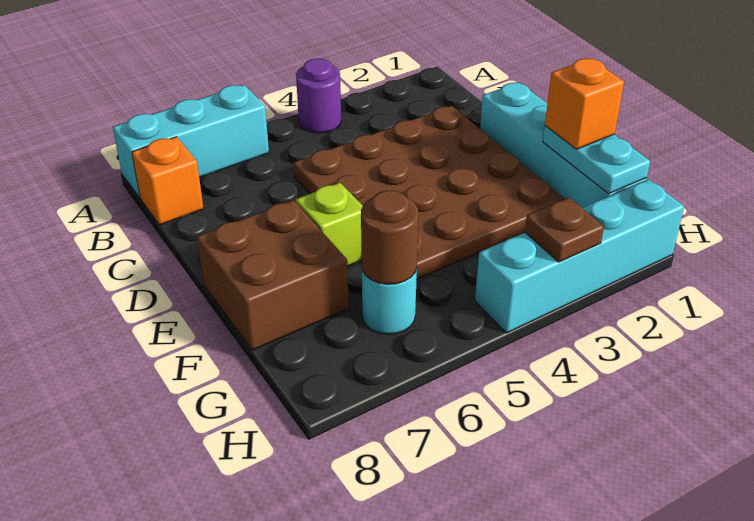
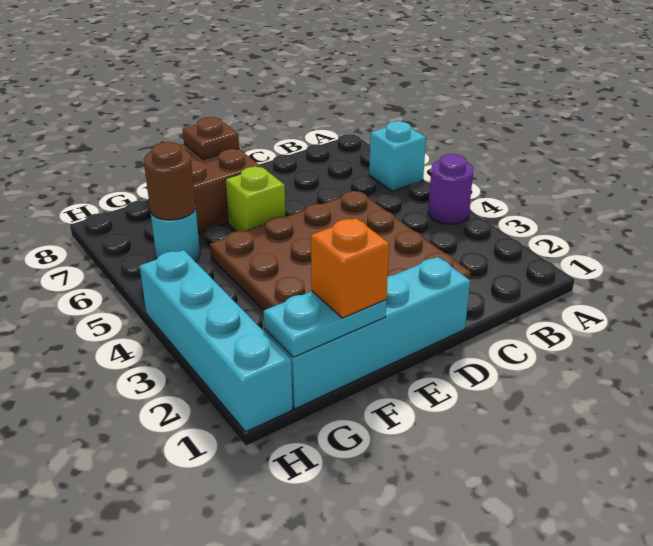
cyan 1x3 brick [113,85,269,198] -> cyan 1x1 brick [369,121,426,191]
orange 1x1 brick [132,137,204,225] -> none
brown 1x1 plate [525,198,604,262] -> brown 1x1 plate moved to [183,117,239,159]

